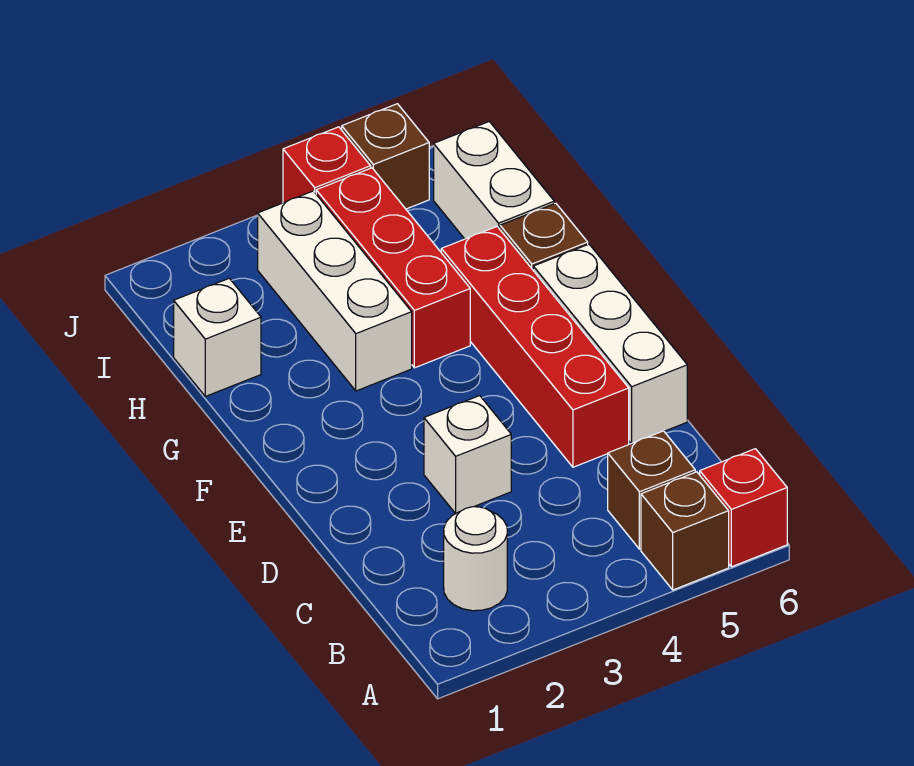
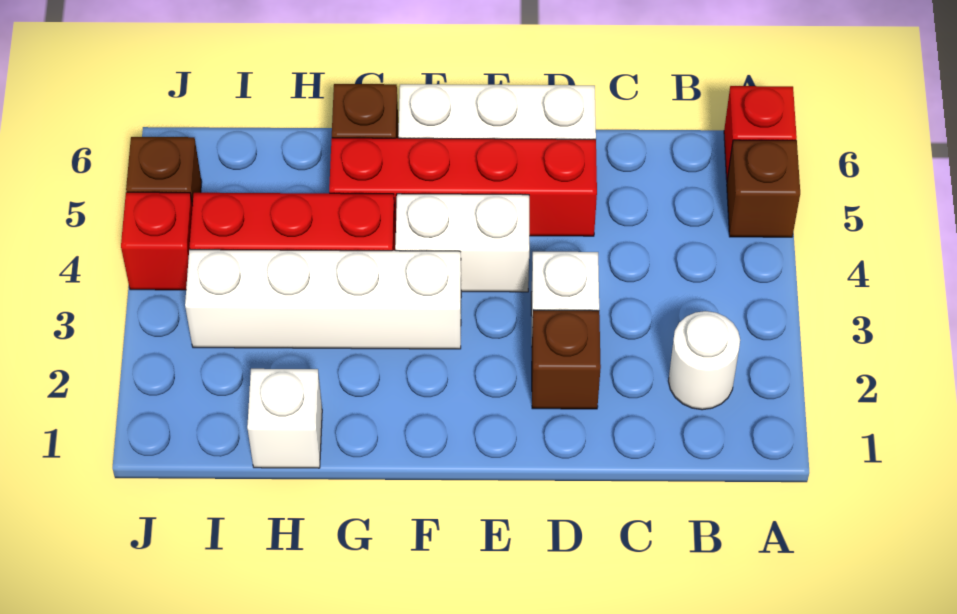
brown 1x1 brick [608,431,695,549] -> brown 1x1 brick moved to [532,310,601,409]
white 1x3 brick [258,191,412,391] -> white 1x4 brick [185,250,461,349]
white 1x2 brick [434,122,554,239] -> white 1x2 brick moved to [395,194,529,292]

